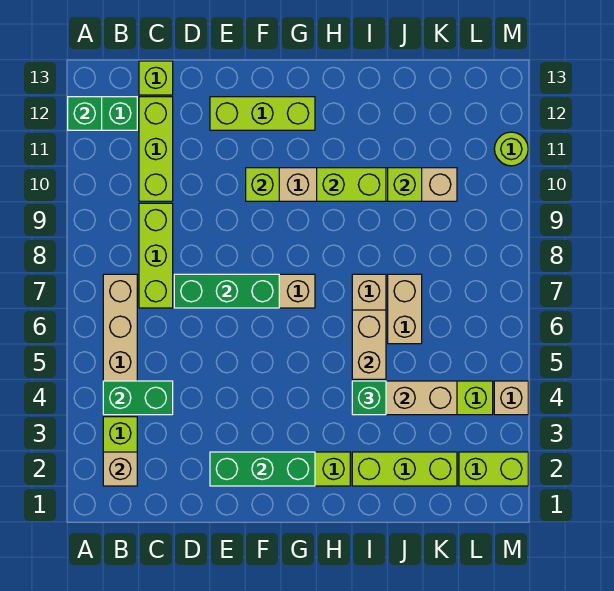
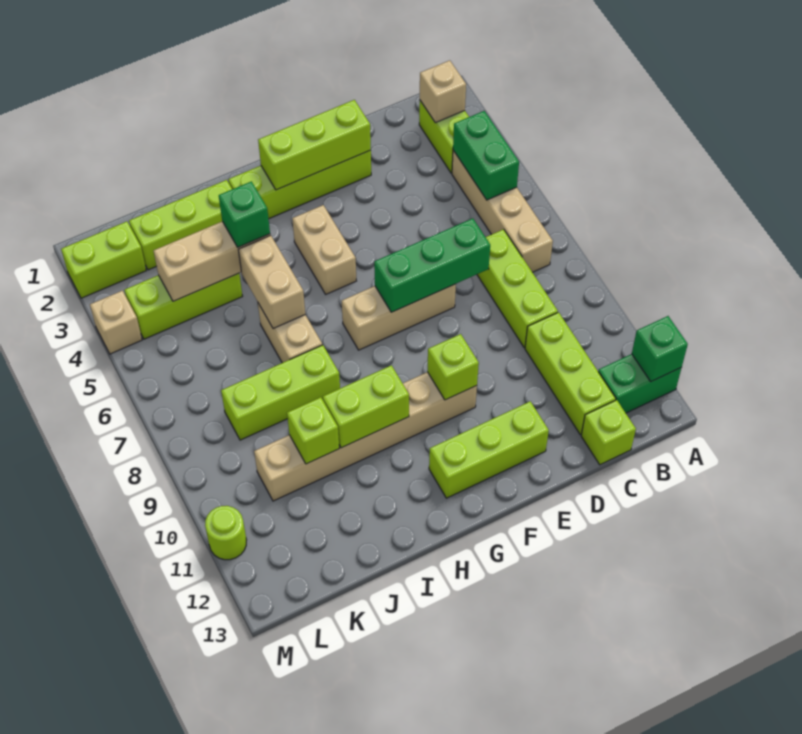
green 1x2 brick [103,381,173,415] -> green 1x2 brick turned to [453,111,519,200]
green 1x3 brick [210,452,315,486] -> lime 1x3 brick [258,100,371,190]
none -> lime 1x3 brick [221,345,340,440]
tan 1x2 brick [388,274,422,344] -> tan 1x2 brick moved to [292,205,356,294]

